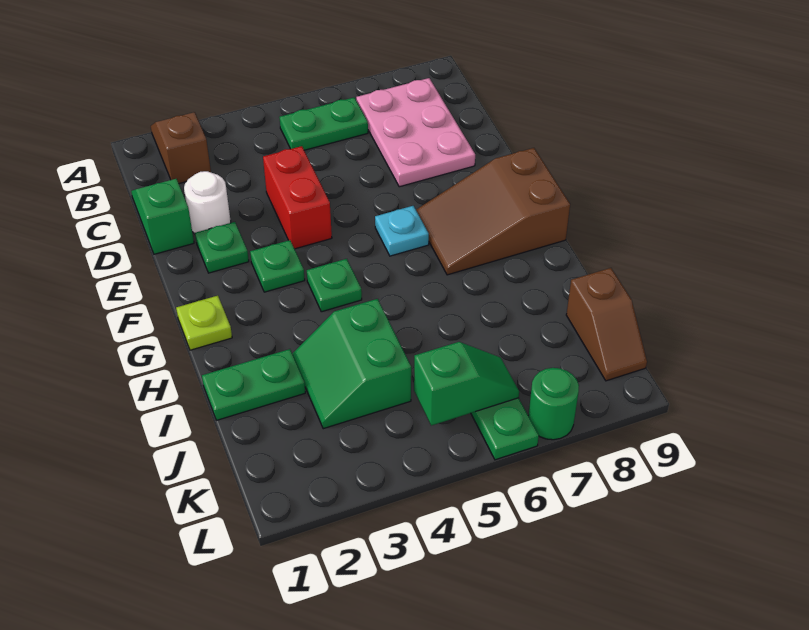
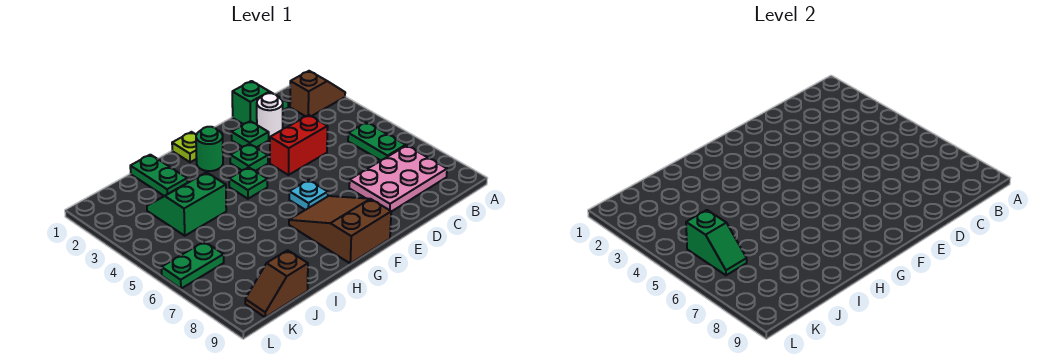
green 1x1 round brick [528,368,579,440] -> green 1x1 round brick moved to [196,127,223,171]

